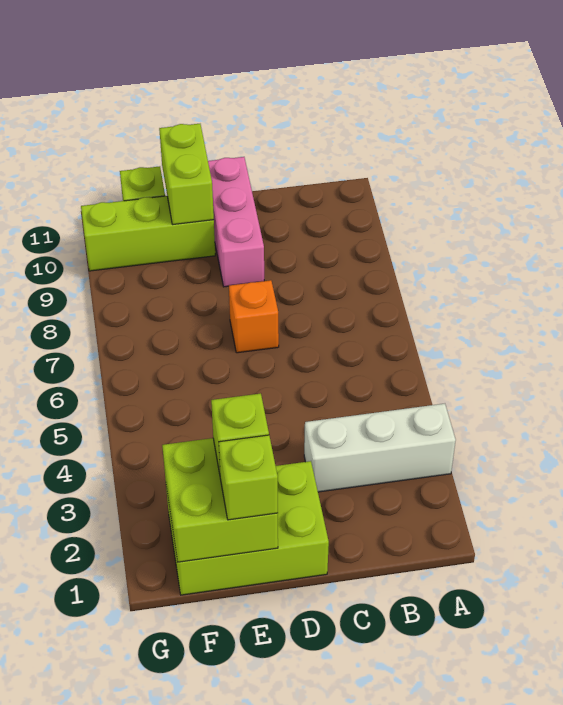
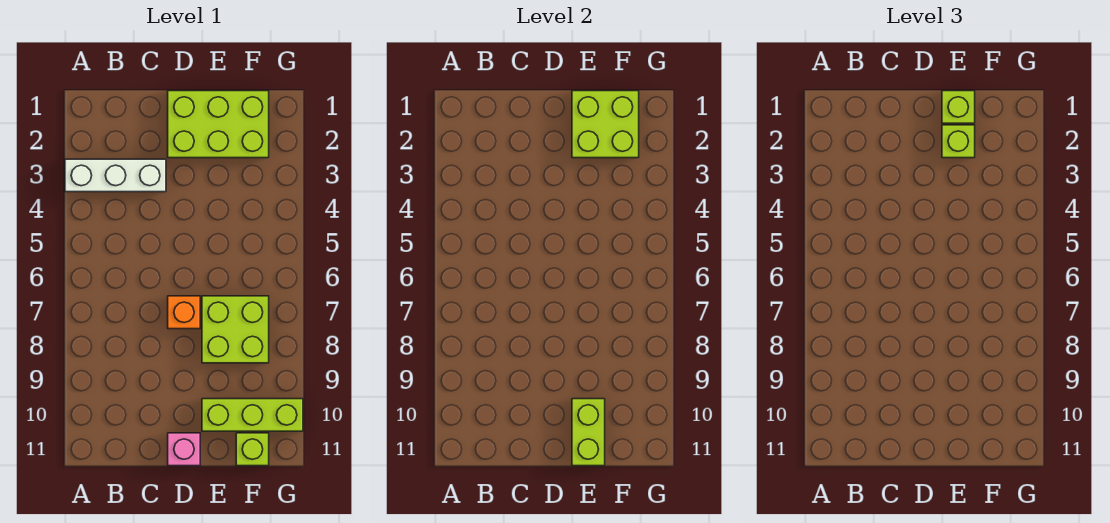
pink 1x3 brick [208,157,264,287] -> pink 1x1 brick [168,433,200,466]
none -> lime 2x2 brick [202,296,269,363]

